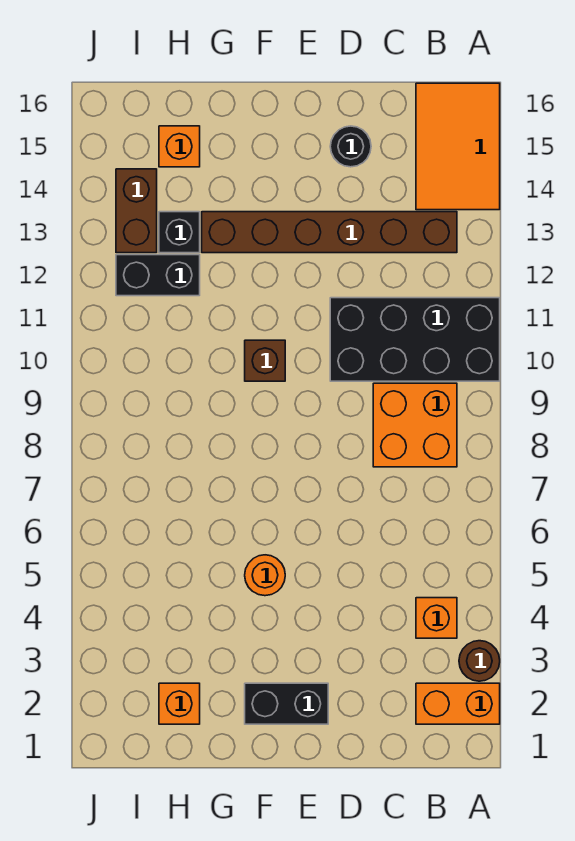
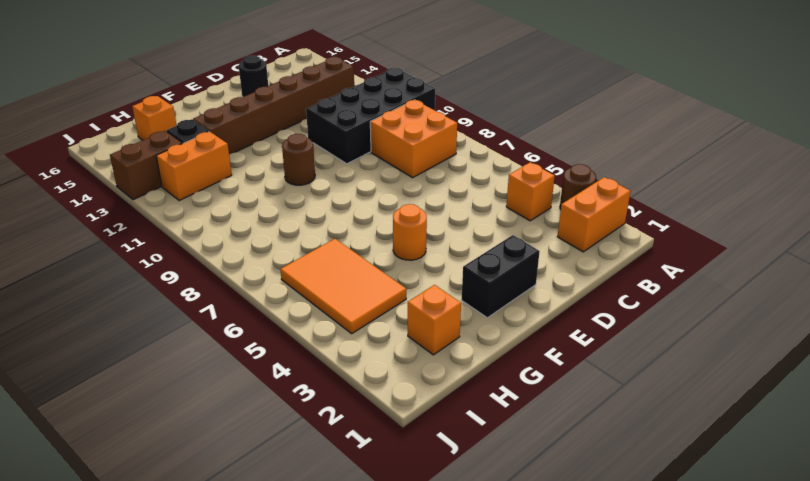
orange 2x3 tile [416,83,500,210] -> orange 2x3 tile moved to [280,239,406,334]
brown 1x1 brick [245,340,285,381] -> brown 1x1 round brick [282,134,315,185]
black 1x2 brick [116,255,200,296] -> orange 1x2 brick [156,132,232,201]
brown 1x2 brick [116,169,157,253] -> brown 1x2 brick turned to [110,131,182,200]

